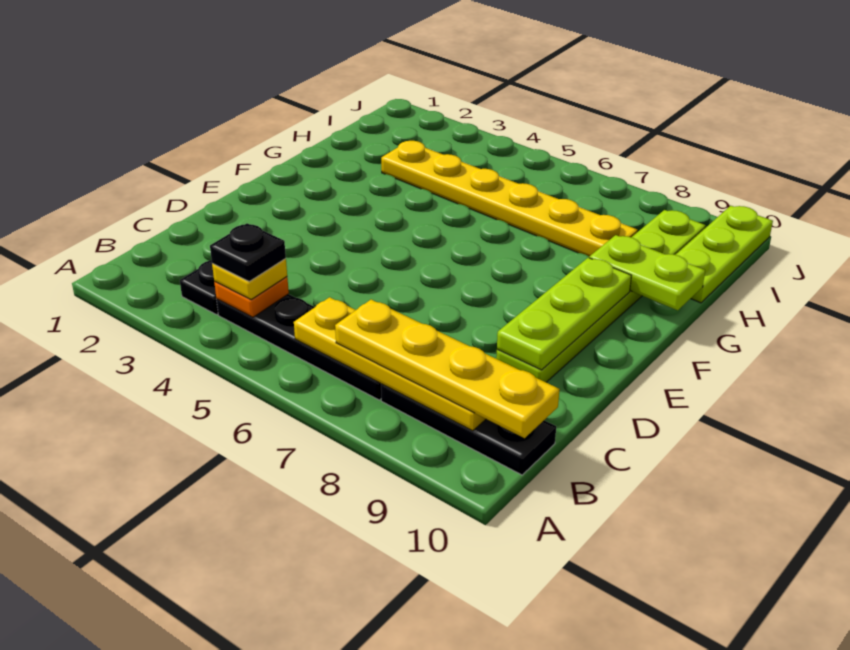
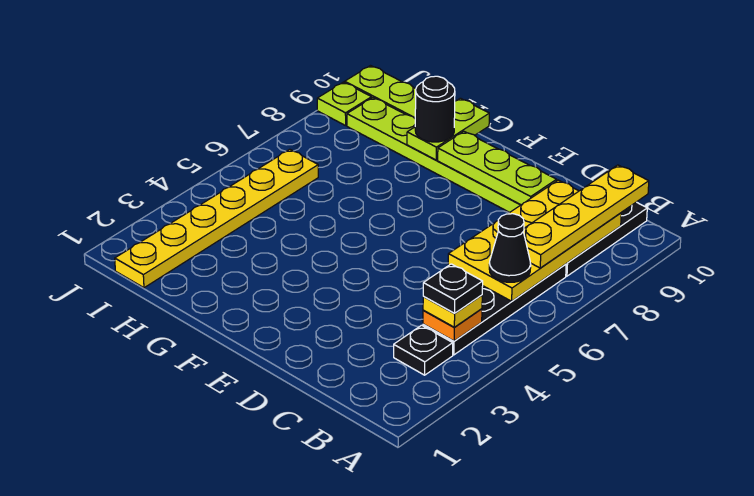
yellow 1x4 plate [294,297,486,431] -> yellow 2x4 plate [448,180,621,301]
none -> black 1x1 cone [489,214,531,282]
none -> black 1x1 round brick [415,76,455,142]
yellow 1x6 plate [381,141,638,256] -> yellow 1x6 plate moved to [115,149,318,288]
none -> lime 1x1 plate [317,82,372,126]

